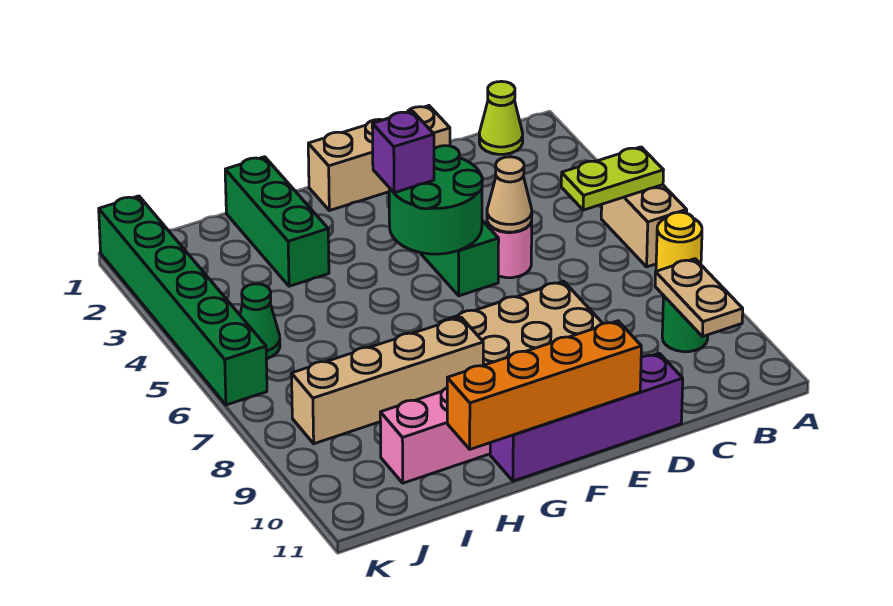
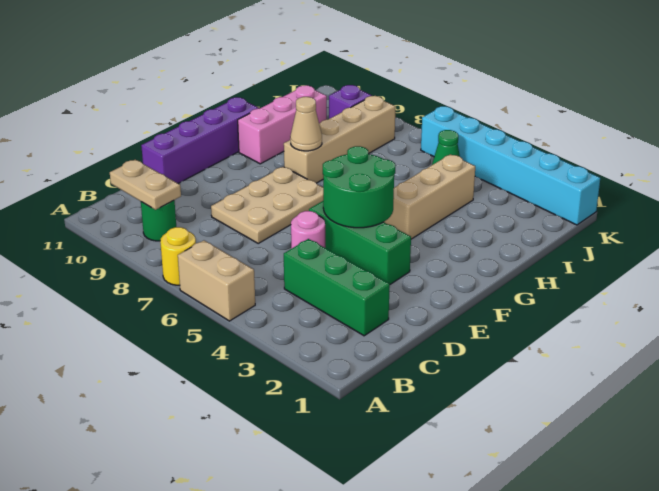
lime 1x2 plate [561,147,663,210] -> none
lime 1x1 cone [479,81,523,154] -> none
tan 1x3 brick [308,106,450,211] -> tan 1x3 brick moved to [384,154,475,239]
tan 1x1 cone [487,157,532,232] -> tan 1x1 cone moved to [290,97,322,151]
orange 1x4 brick [447,321,641,449] -> none
purple 1x1 brick [372,111,434,193] -> purple 1x1 brick moved to [329,85,372,119]
green 1x3 brick [225,157,329,286] -> green 1x3 brick moved to [284,239,390,336]
green 1x6 brick [99,196,267,405] -> cyan 1x6 brick [421,106,600,225]

